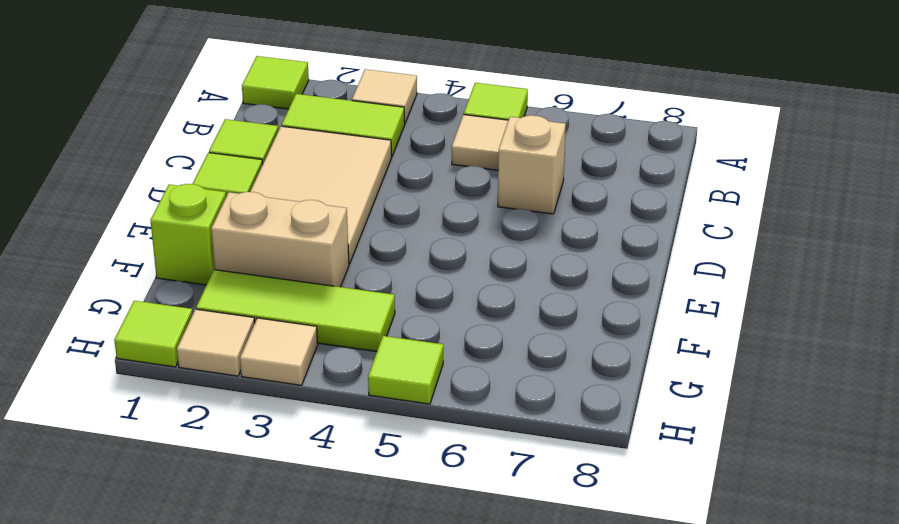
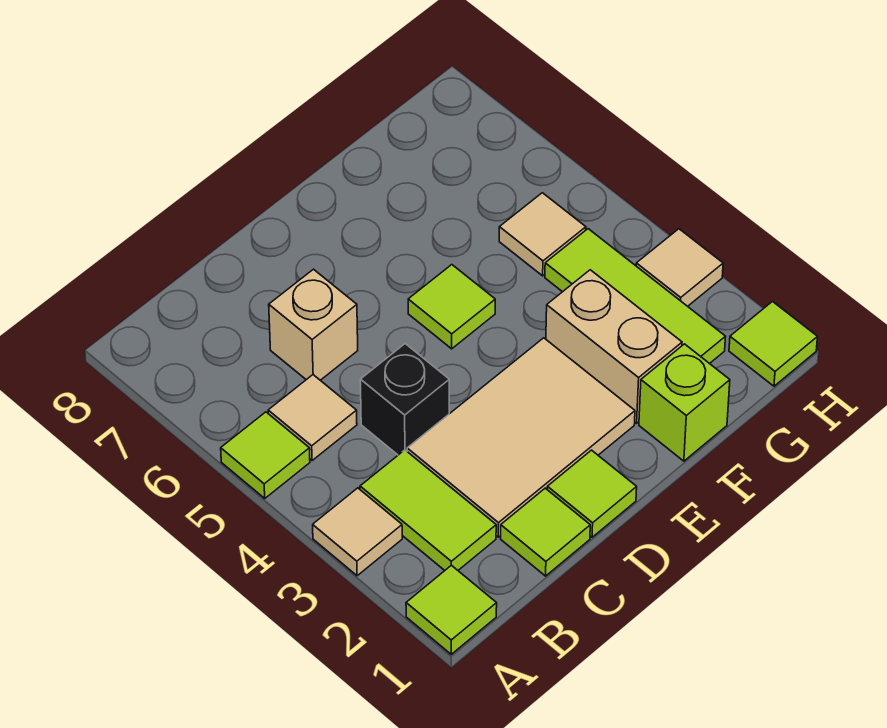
none -> black 1x1 brick [360,344,449,455]
tan 1x1 tile [177,309,255,376] -> tan 1x1 tile moved to [499,193,586,276]
lime 1x1 tile [368,336,443,404] -> lime 1x1 tile moved to [408,265,495,349]

